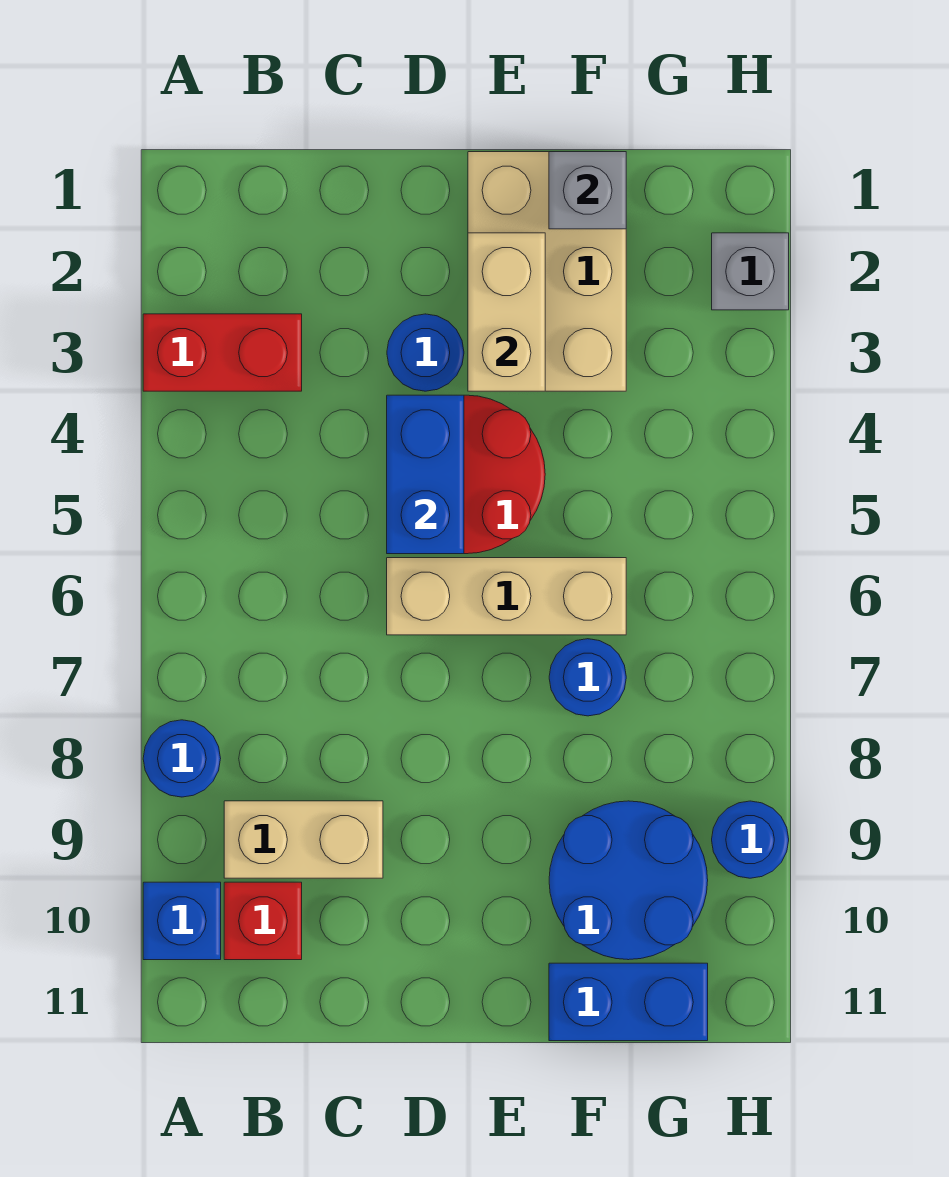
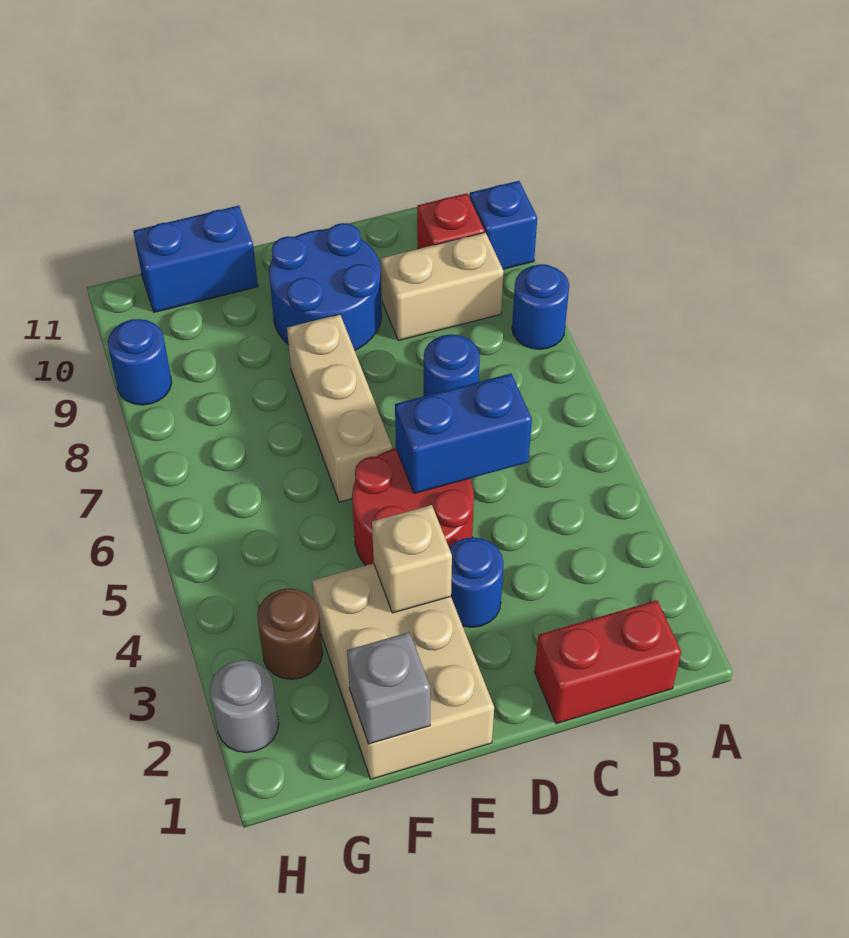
red 1x2 brick [143,314,302,391] -> red 1x2 brick moved to [535,600,681,724]
blue 1x2 brick [387,395,464,554] -> blue 1x2 brick turned to [395,374,532,493]
tan 1x3 brick [387,558,626,635] -> tan 1x3 brick turned to [287,314,392,502]
tan 1x2 brick [468,233,545,391] -> tan 1x1 brick [372,505,452,613]
blue 1x1 round brick [549,639,626,716] -> blue 1x1 round brick moved to [424,334,480,396]
blue 2x2 round brick [549,801,708,960] -> blue 2x2 round brick moved to [269,223,382,350]
none -> brown 1x1 round brick [257,588,323,679]
grey 1x1 brick [712,233,789,310] -> grey 1x1 round brick [210,660,279,753]

